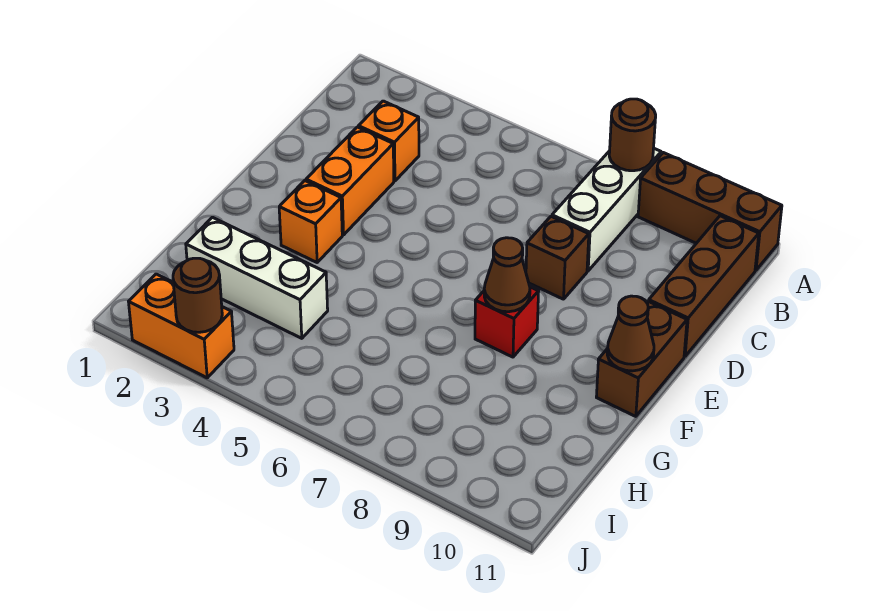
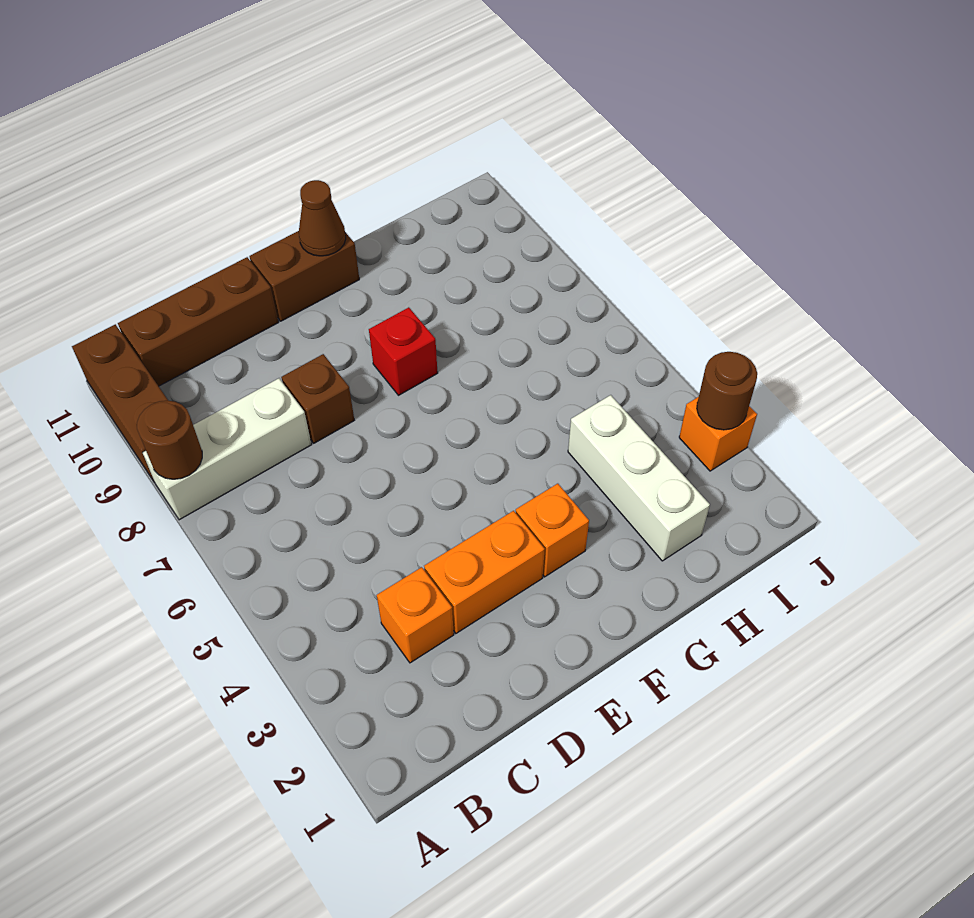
brown 1x1 cone [484,238,530,312] -> none
orange 1x2 brick [129,274,234,378] -> orange 1x1 brick [679,397,757,471]

